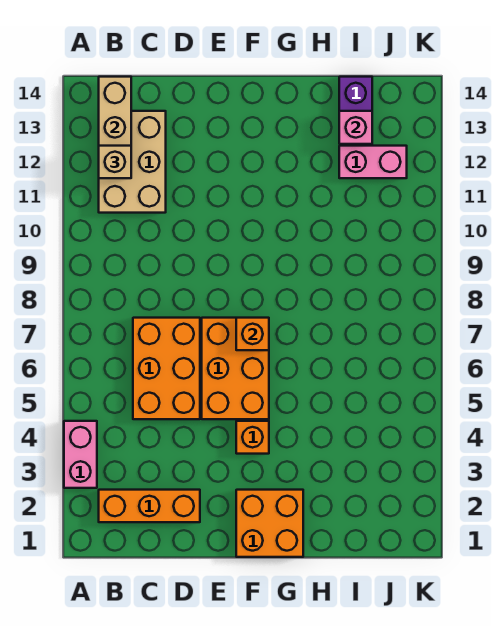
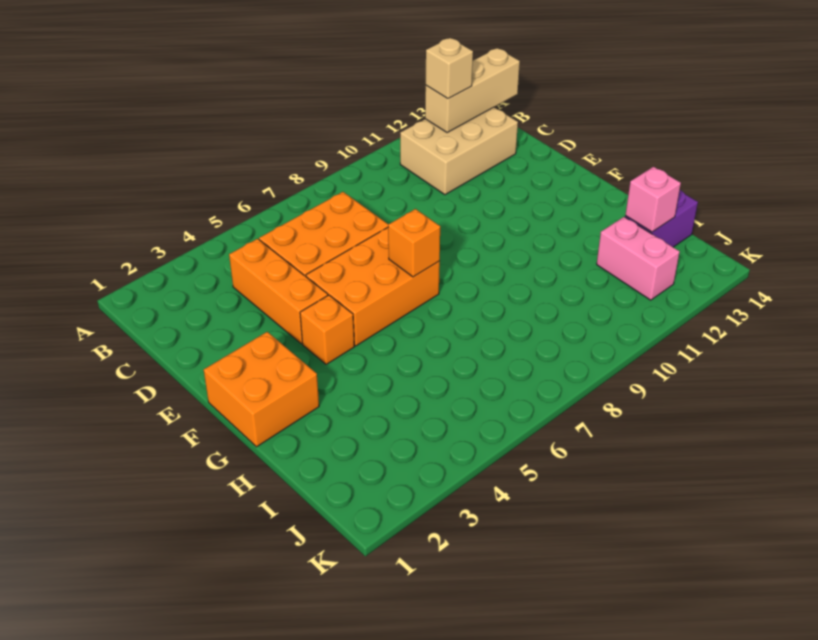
pink 1x2 brick [64,421,97,488] -> none
orange 1x3 brick [99,490,200,522] -> orange 1x3 brick moved to [229,239,328,344]

